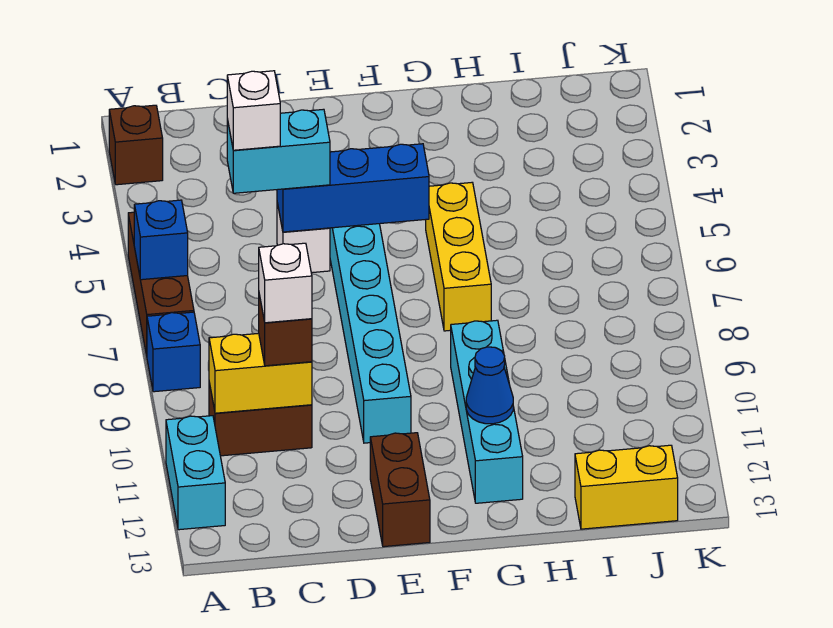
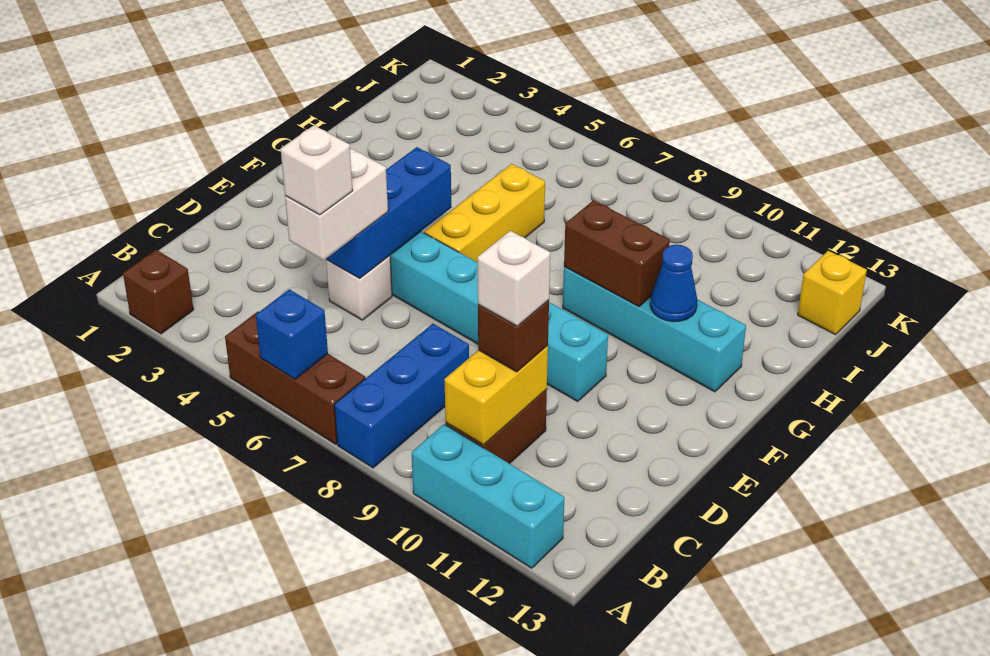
blue 1x1 brick [147,312,200,392] -> blue 1x3 brick [334,324,469,468]
cyan 1x2 brick [166,416,225,530] -> cyan 1x3 brick [412,424,564,568]
cyan 1x2 brick [227,109,330,193] -> white 1x2 brick [285,149,388,260]
brown 1x2 brick [370,433,430,547] -> brown 1x2 brick moved to [564,200,670,306]
yellow 1x3 brick [426,183,491,331] -> yellow 1x3 brick turned to [424,164,545,263]
yellow 1x2 brick [575,445,678,529] -> yellow 1x1 brick [798,251,867,335]

